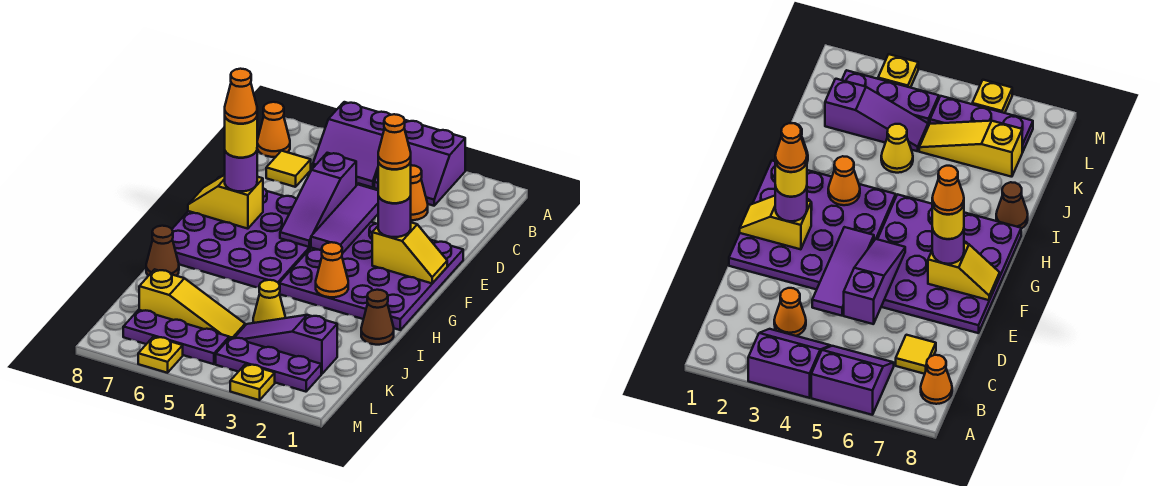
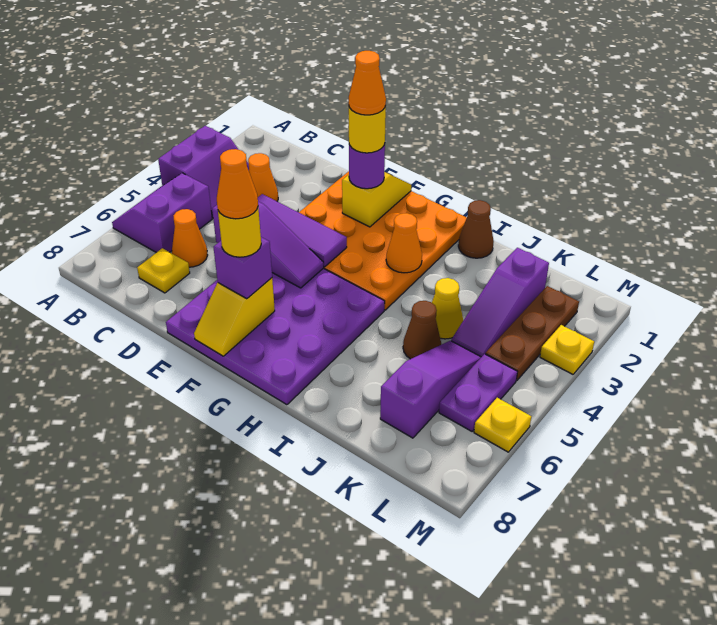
purple 2x2 slope [313,102,390,188] -> purple 2x2 slope turned to [112,173,212,253]
orange 1x1 cone [257,102,290,157] -> orange 1x1 cone moved to [172,209,208,267]
yellow 1x1 tile [266,151,311,187] -> yellow 1x1 plate [137,248,190,293]
purple 4x4 plate [279,222,463,330] -> orange 4x4 plate [299,171,467,310]
purple 1x1 round brick [225,151,257,191] -> purple 1x1 brick [213,237,272,299]
brown 1x1 cone [146,226,179,276] -> brown 1x1 cone moved to [403,301,441,359]
yellow 1x3 slope [139,269,245,338] -> purple 1x3 slope [380,341,481,438]
purple 1x3 plate [216,337,321,392] -> brown 1x3 plate [485,286,579,380]
purple 1x3 plate [123,310,229,364] -> purple 1x2 plate [439,354,517,431]

